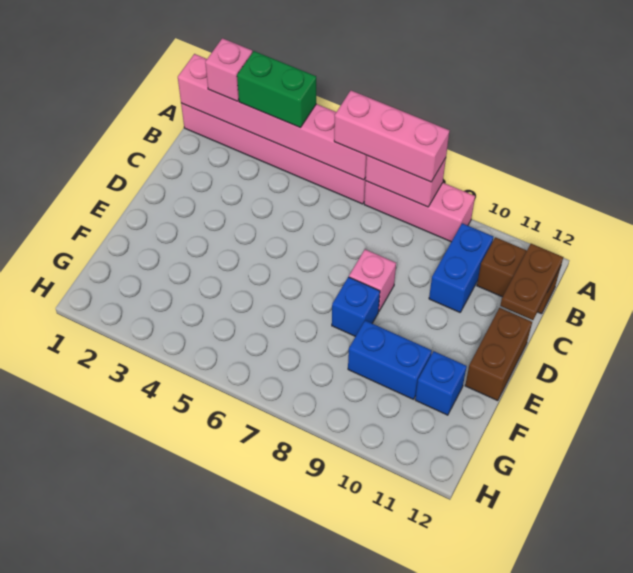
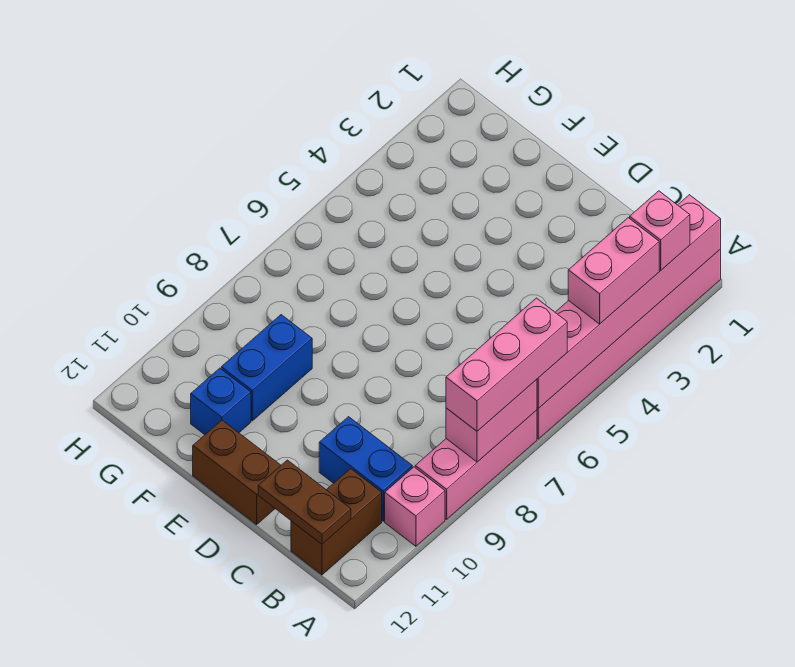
green 1x2 brick [237,51,316,127] -> pink 1x2 brick [568,218,659,324]
pink 1x1 brick [349,249,396,311] -> pink 1x1 brick moved to [385,467,445,546]
blue 1x1 brick [332,277,380,337] -> none

